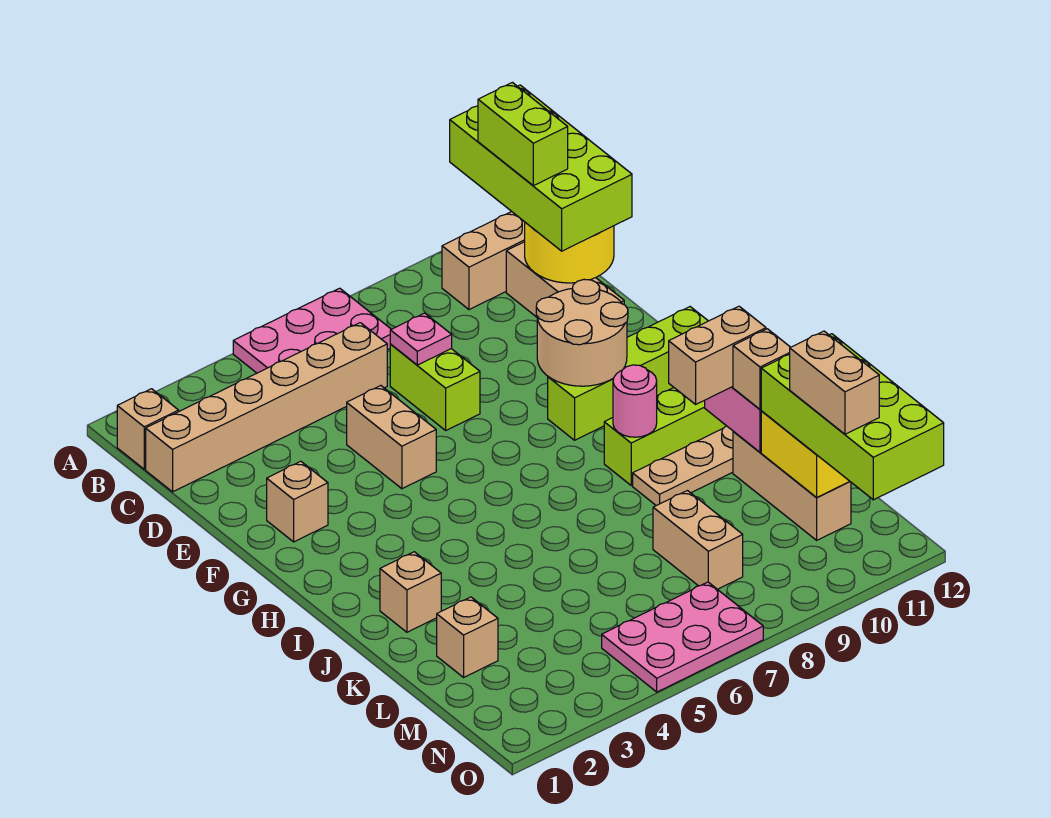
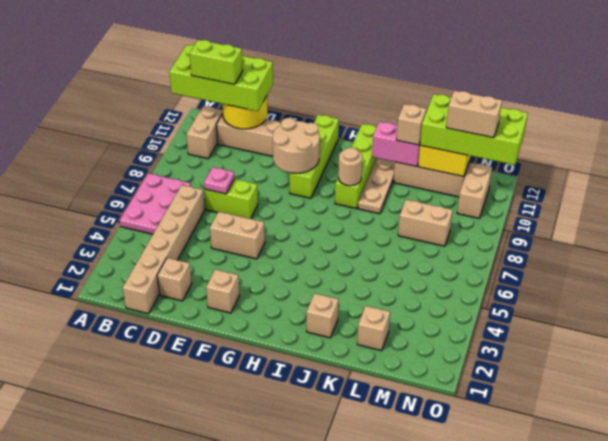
tan 1x1 brick [117,389,179,469] -> tan 1x1 brick moved to [157,258,192,301]
pink 1x1 round brick [613,365,657,437] -> tan 1x1 round brick [338,148,362,186]
tan 1x2 brick [669,306,766,404] -> tan 1x2 brick moved to [457,162,492,218]
pink 2x3 plate [602,582,763,692] -> none

